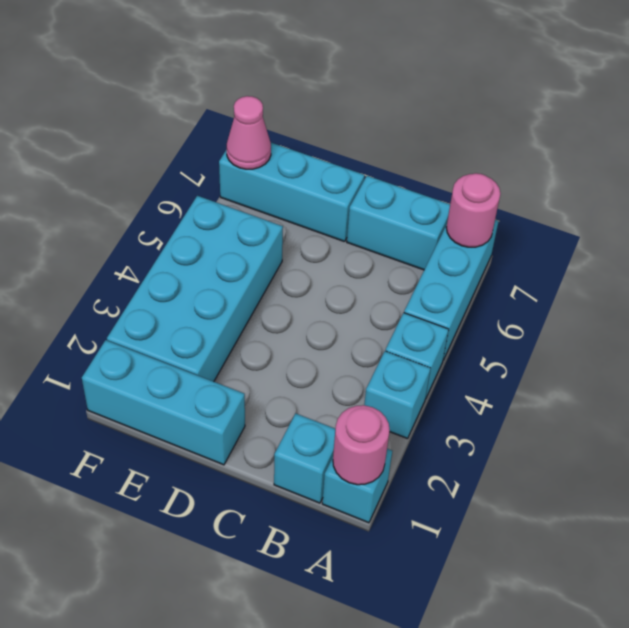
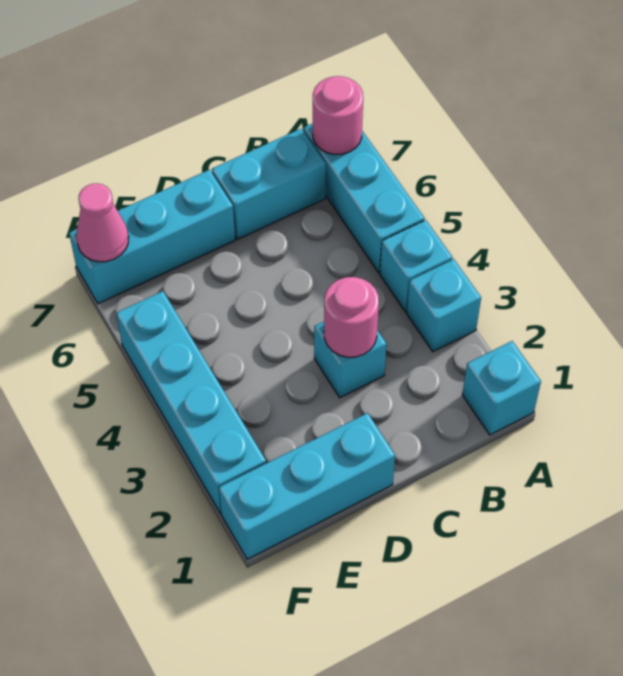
pink 1x1 round brick [333,405,390,485] -> pink 1x1 round brick moved to [324,277,379,357]
cyan 1x1 brick [274,413,335,503] -> cyan 1x1 brick moved to [314,322,387,398]
cyan 2x4 brick [107,196,283,382] -> cyan 1x4 brick [116,291,266,514]

